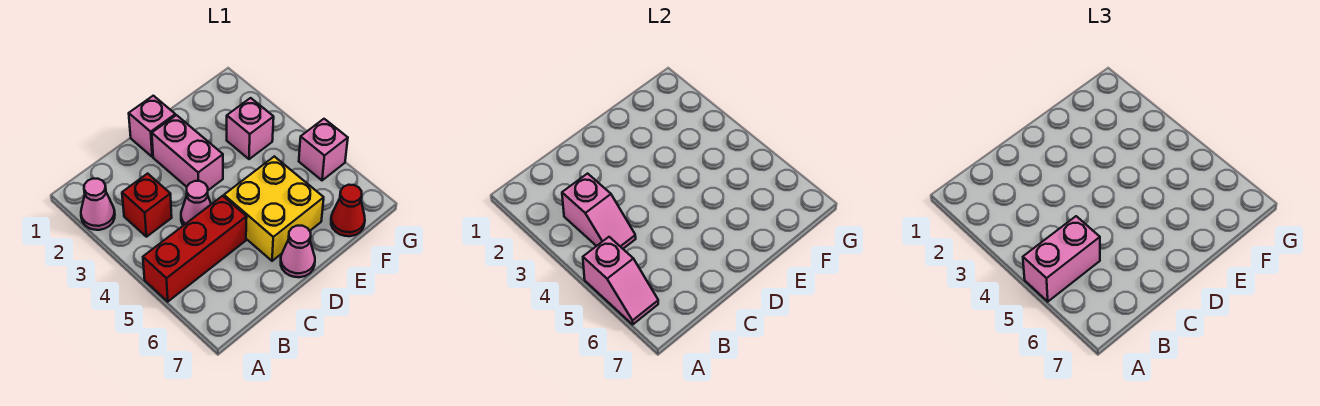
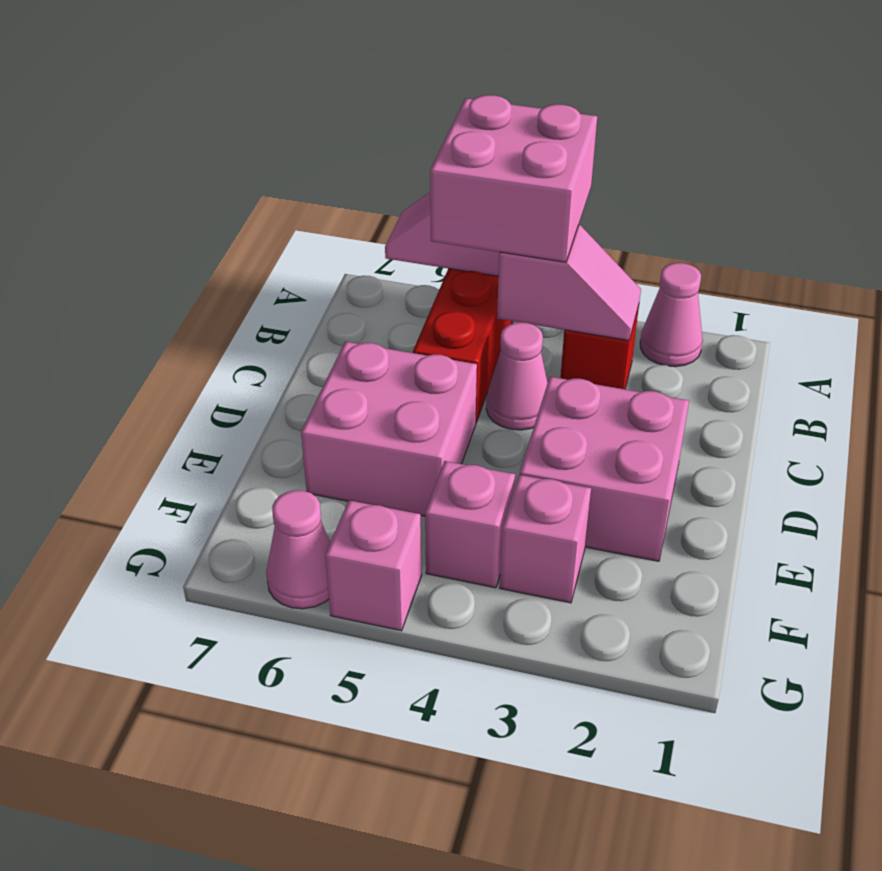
pink 1x2 brick [1023,216,1100,302] -> pink 2x2 brick [430,95,597,262]
pink 1x2 slope [562,174,636,249] -> pink 1x2 slope turned to [497,225,641,340]
pink 1x1 brick [129,96,175,157] -> pink 1x1 brick moved to [425,461,515,588]
pink 1x2 brick [152,115,223,190] -> pink 2x2 brick [520,377,689,561]
yellow 2x2 brick [224,156,324,261] -> pink 2x2 brick [301,342,477,516]
pink 1x1 cone [281,226,315,277] -> pink 1x1 cone moved to [266,490,330,609]
red 1x1 cone [331,185,365,236] -> none

